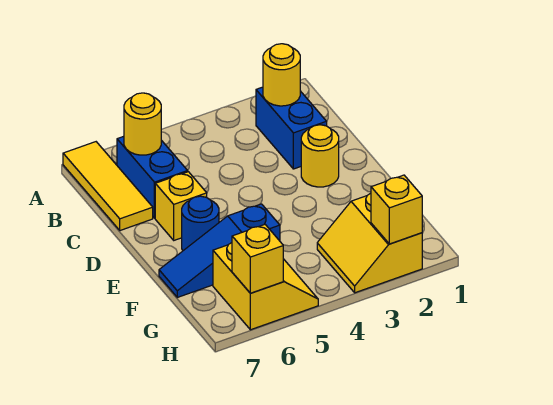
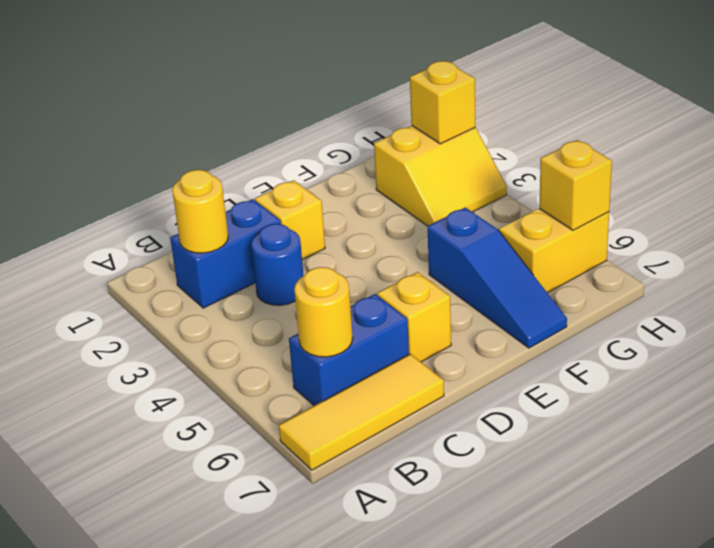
yellow 1x1 round brick [301,125,339,187] -> yellow 1x1 brick [255,180,325,260]
blue 1x1 round brick [182,196,219,251] -> blue 1x1 round brick moved to [251,224,304,305]

